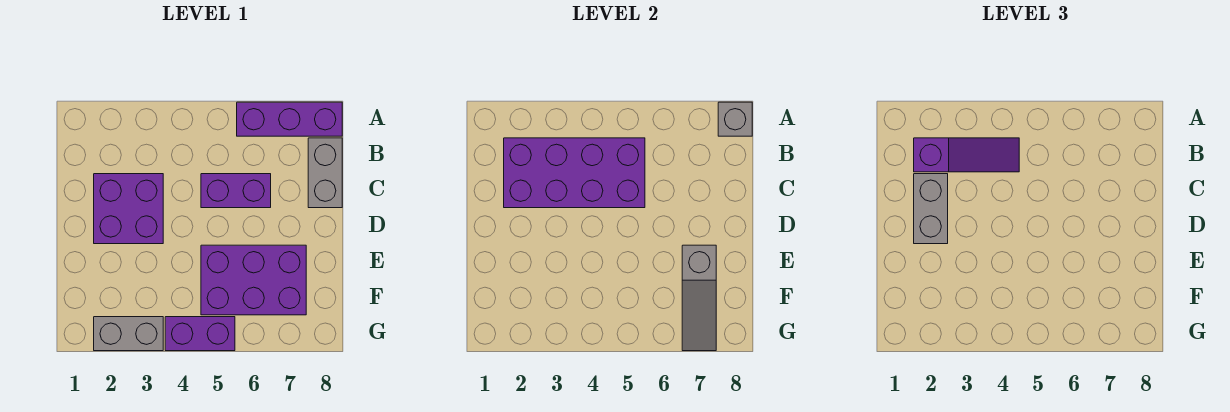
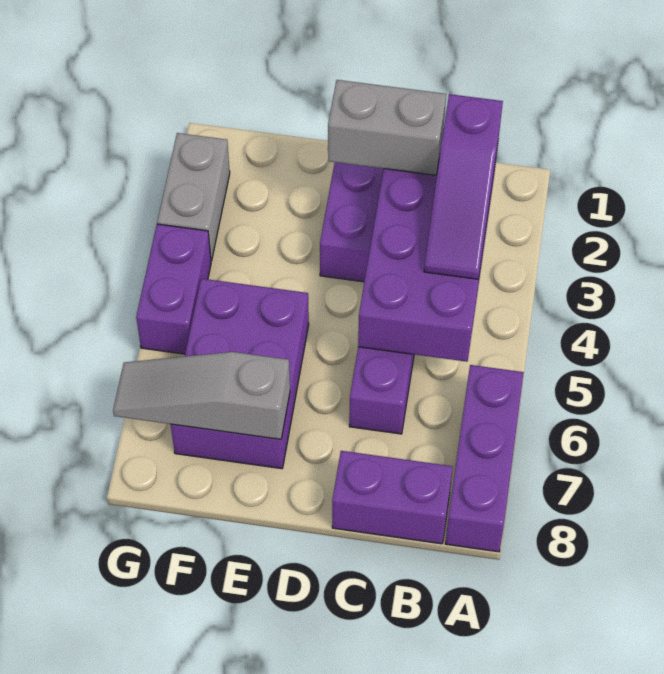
grey 1x1 brick [718,102,752,136] -> none
grey 1x2 brick [308,138,342,208] -> purple 1x2 brick [332,451,453,544]

